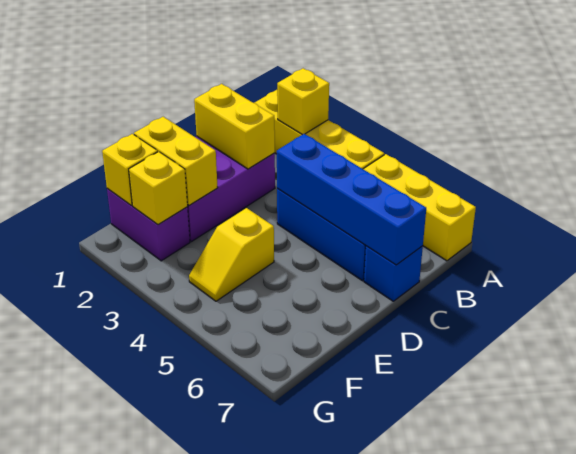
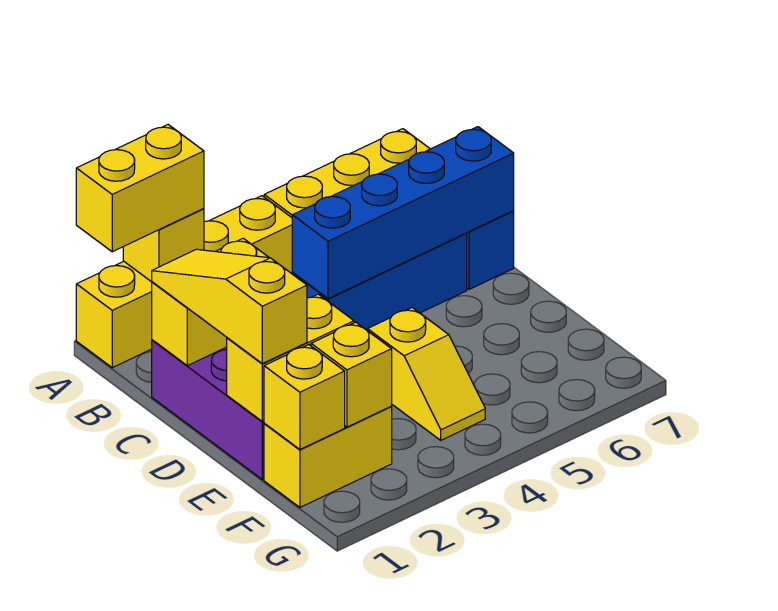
none -> yellow 1x2 brick [76,125,204,252]
none -> yellow 1x3 slope [152,249,307,364]
purple 1x2 brick [107,189,190,261] -> yellow 1x2 brick [264,407,392,507]

